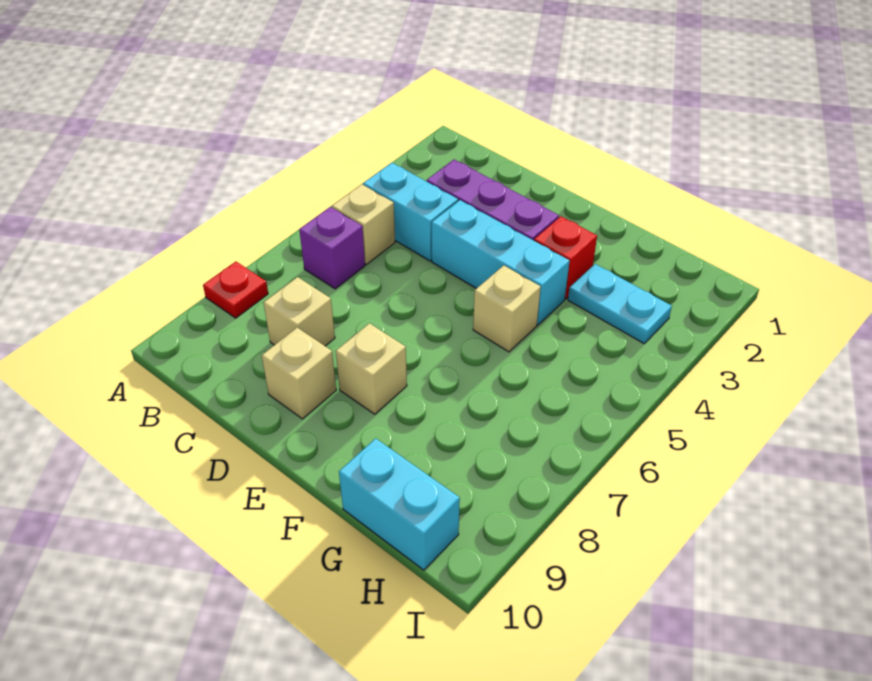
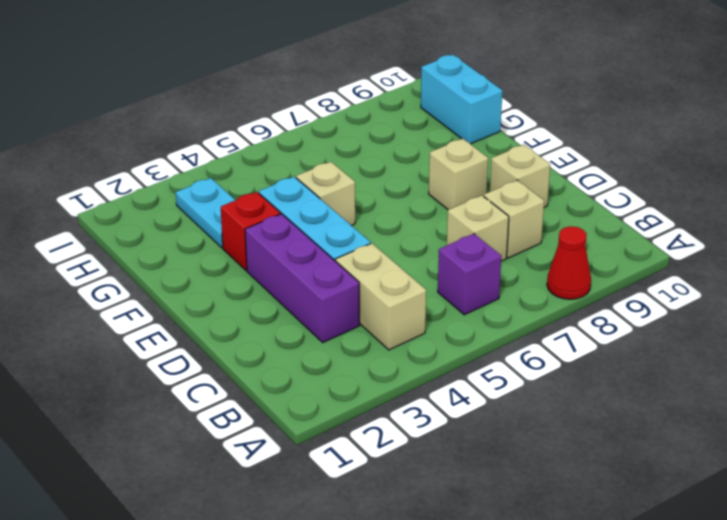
red 1x1 plate [203,262,268,318] -> red 1x1 cone [547,226,591,299]
cyan 1x2 brick [363,163,458,261] -> tan 1x2 brick [335,243,426,350]
tan 1x1 brick [332,184,395,264] -> tan 1x1 brick moved to [447,195,509,261]

